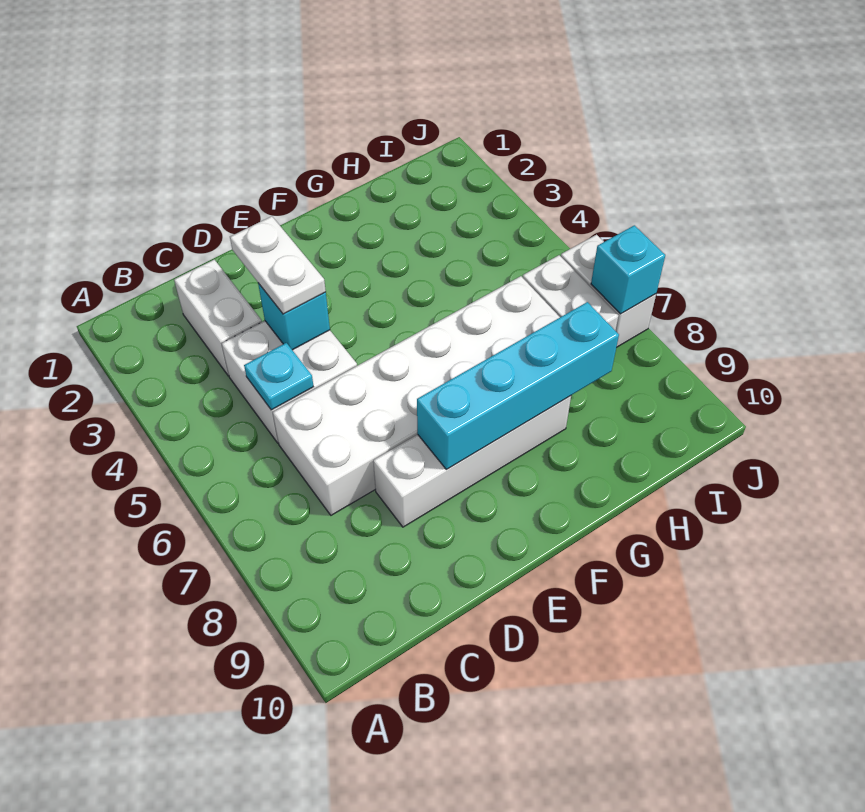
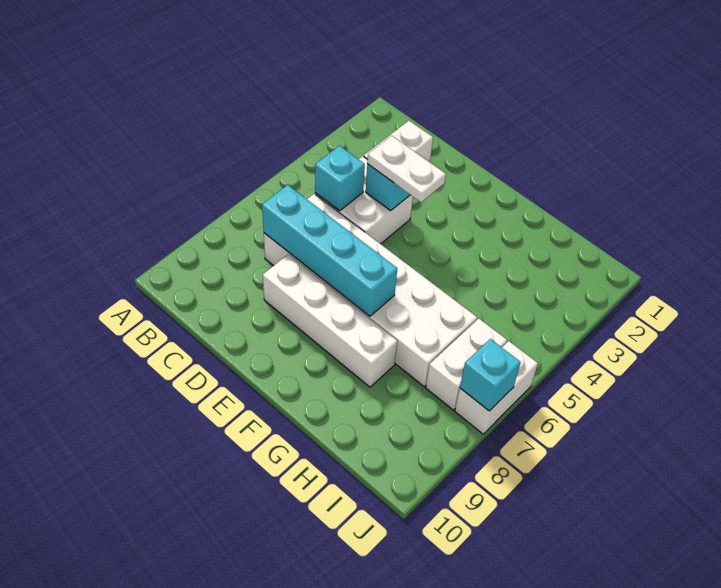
cyan 1x1 plate [244,343,314,410] -> cyan 1x1 brick [315,146,365,211]
white 1x2 plate [230,216,326,314] -> white 1x2 plate turned to [367,136,446,202]
cyan 1x4 brick [417,302,619,469] -> cyan 1x4 brick moved to [262,185,397,316]

